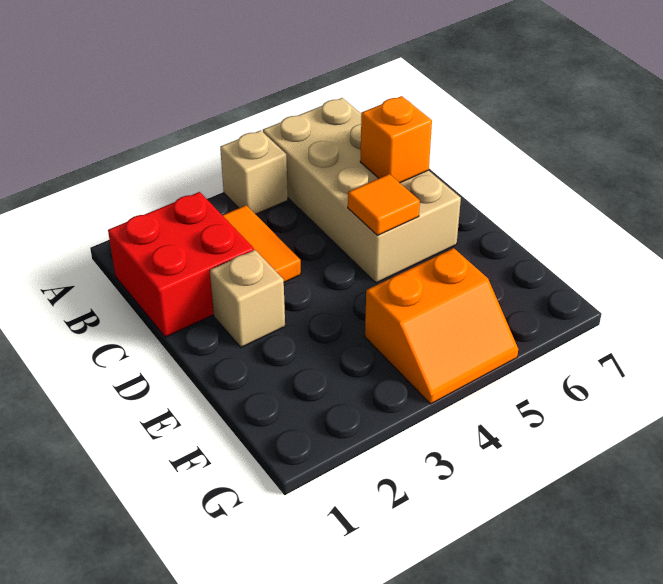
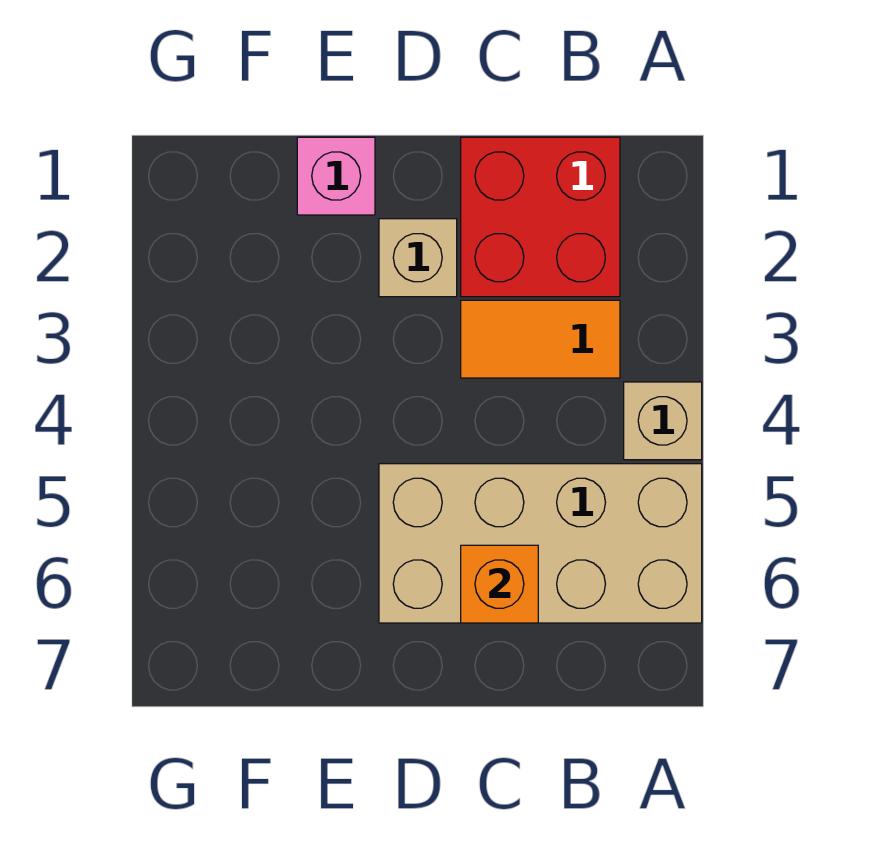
orange 1x1 tile [348,174,420,235] -> none
none -> pink 1x1 brick [297,137,375,215]
orange 2x2 slope [365,248,518,404] -> none

